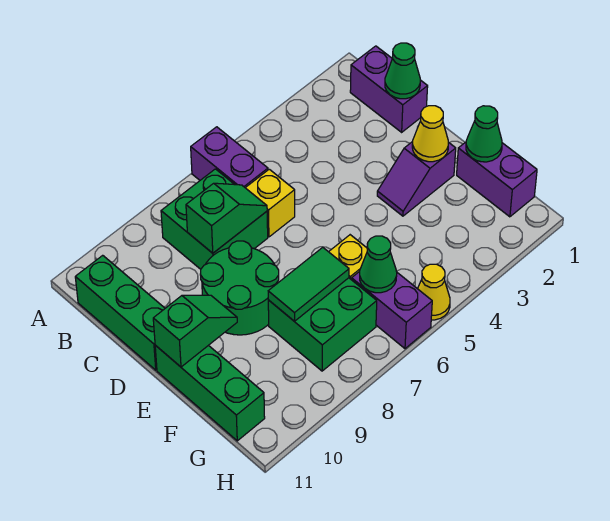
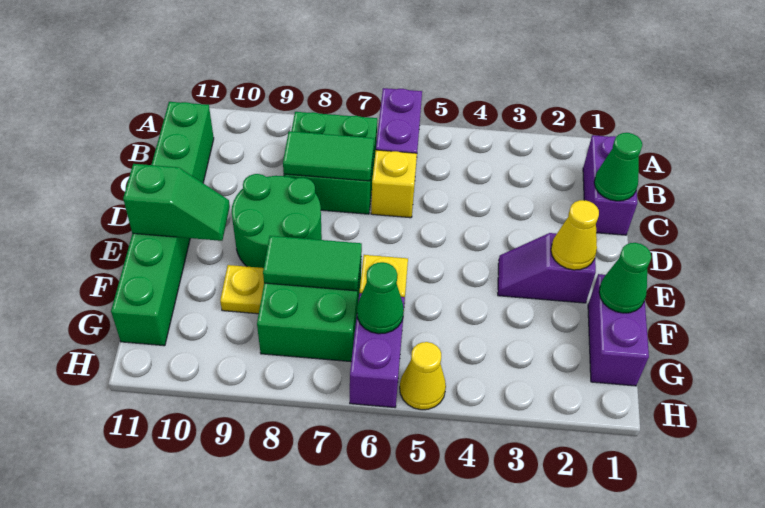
green 1x2 slope [186,183,267,253] -> green 1x2 tile [283,131,374,181]
none -> yellow 1x1 plate [220,265,264,314]

